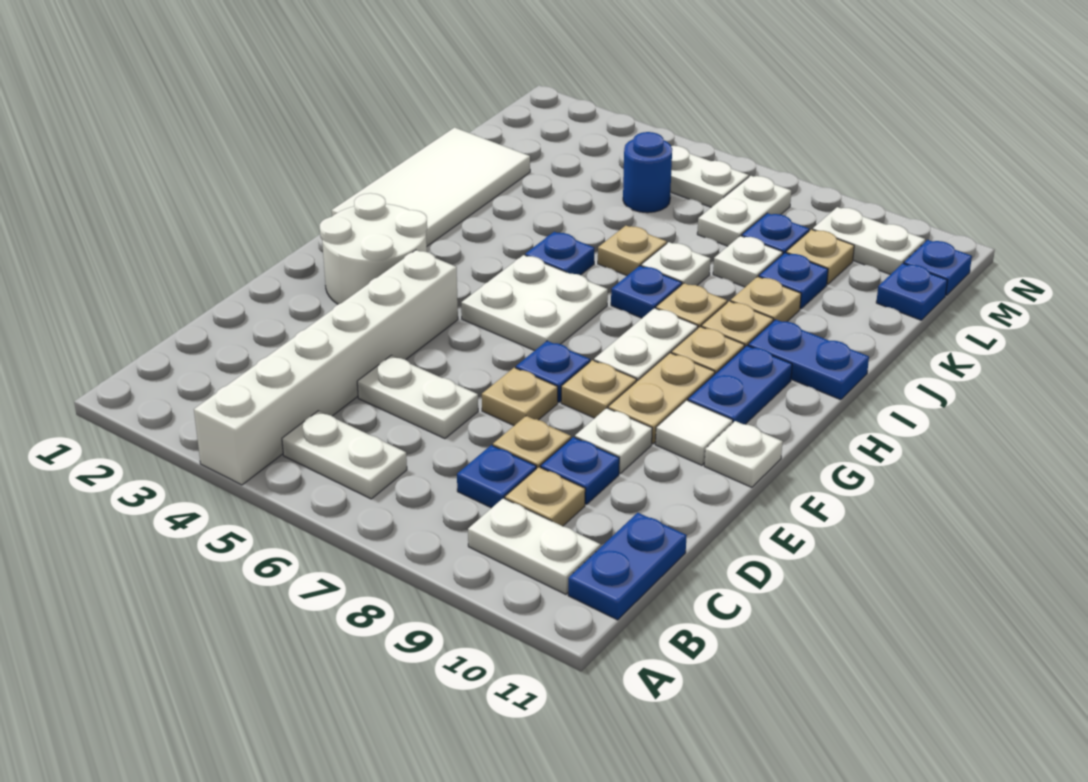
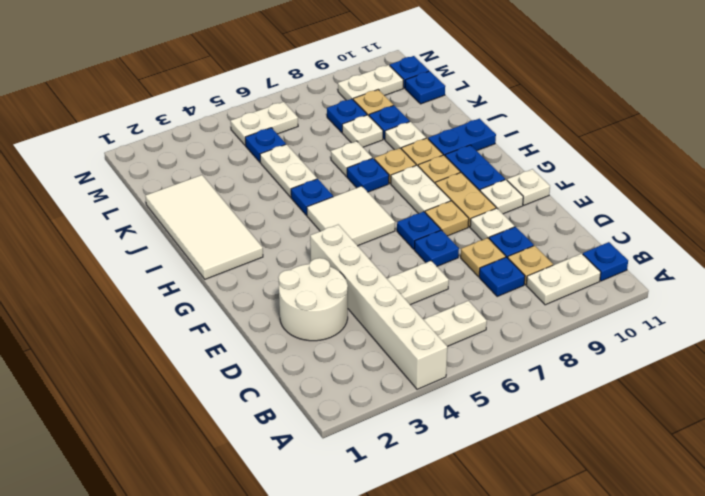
blue 1x2 plate [568,513,687,620] -> blue 1x1 plate [583,242,628,281]
tan 1x1 plate [482,368,558,425] -> blue 1x1 plate [414,230,459,266]
white 2x2 round brick [320,193,427,304] -> white 2x2 round brick moved to [278,258,348,341]
white 1x1 tile [655,400,733,465] -> white 1x1 plate [480,180,523,214]
white 2x2 plate [461,255,608,351] -> white 2x2 tile [307,186,395,246]
tan 1x1 plate [598,226,667,276] -> none
tan 1x1 plate [731,276,801,322] -> white 1x1 plate [385,122,426,150]
blue 1x1 round brick [623,132,672,213] -> blue 1x1 plate [245,128,286,162]
white 1x2 plate [697,176,791,246] -> white 1x2 plate moved to [260,144,317,197]

